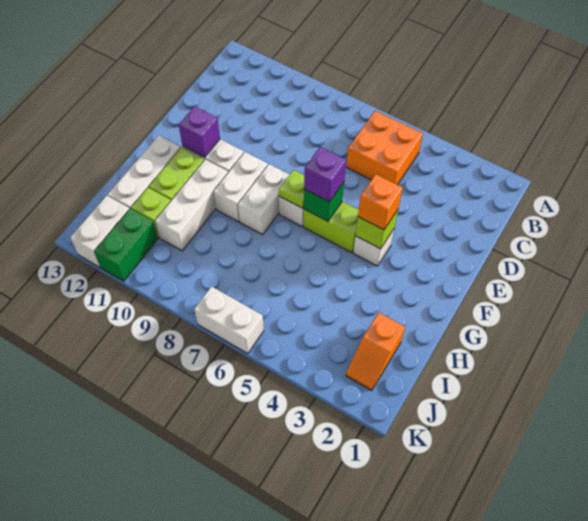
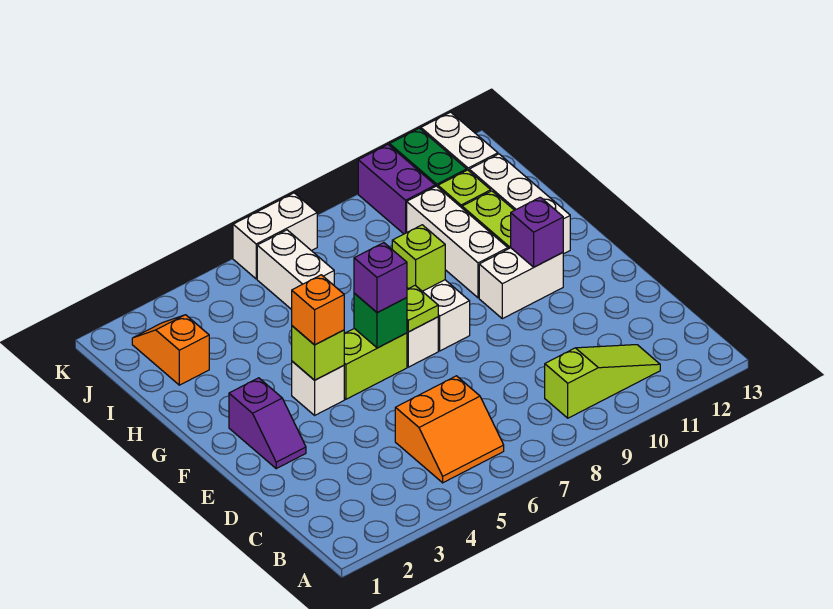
orange 2x2 brick [346,111,423,185] -> orange 2x2 slope [395,376,504,483]
none -> lime 1x3 slope [545,345,660,418]
none -> purple 1x2 slope [229,378,306,469]
white 1x2 brick [214,152,268,222] -> white 1x2 brick moved to [257,230,334,310]
none -> lime 1x1 brick [392,225,445,291]
none -> purple 1x2 brick [358,145,435,234]

